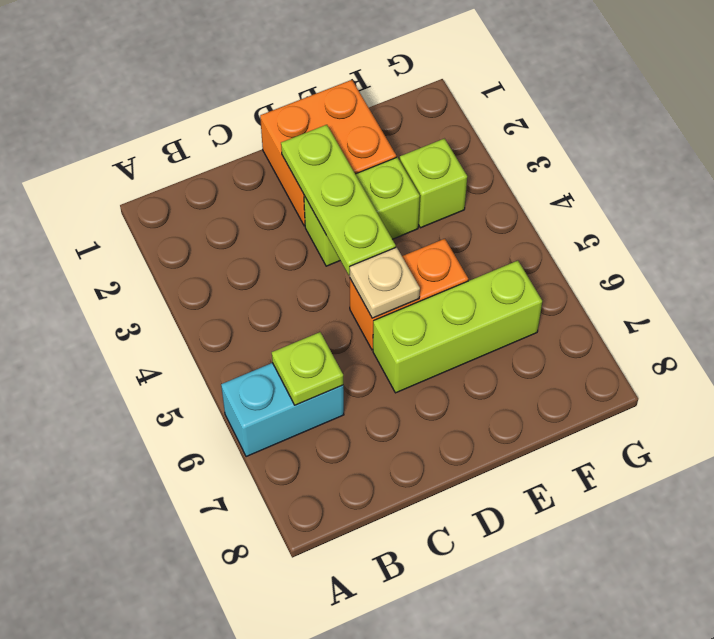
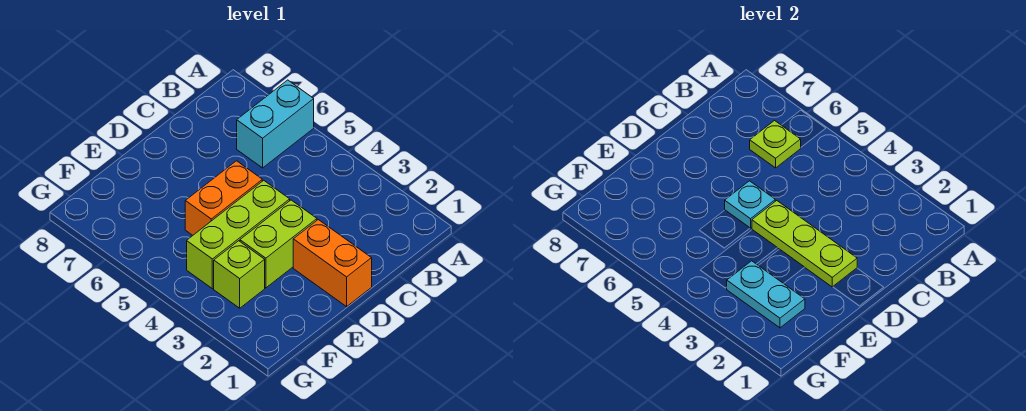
orange 2x2 brick [260,80,396,226] -> orange 1x2 brick [293,220,372,307]
tan 1x1 plate [350,247,420,318] -> cyan 1x1 plate [725,181,775,228]
lime 1x3 brick [373,261,542,393] -> lime 1x3 brick moved to [187,180,290,289]
none -> cyan 1x2 plate [727,261,805,328]

